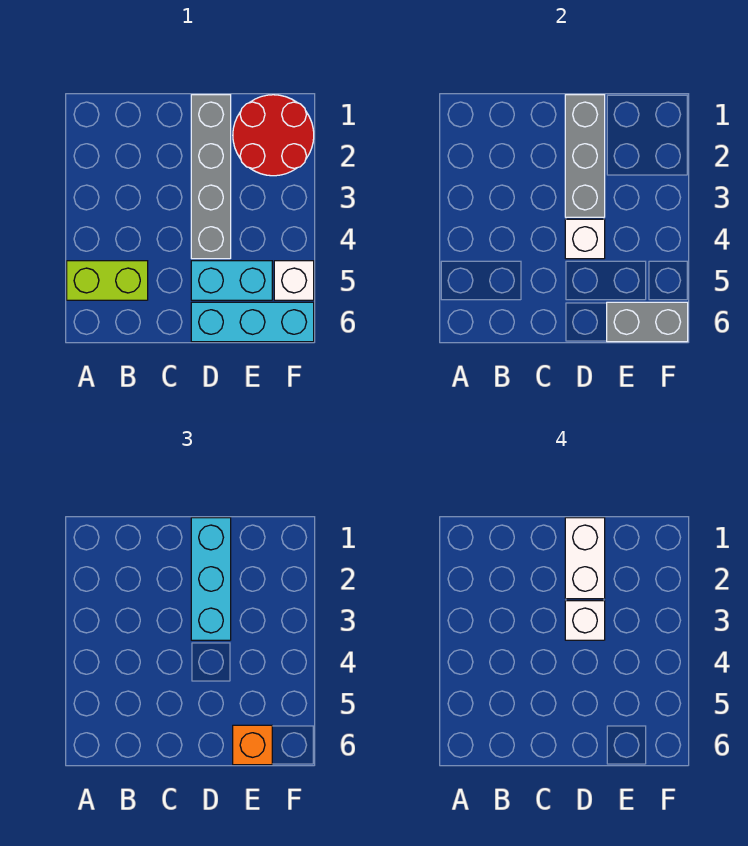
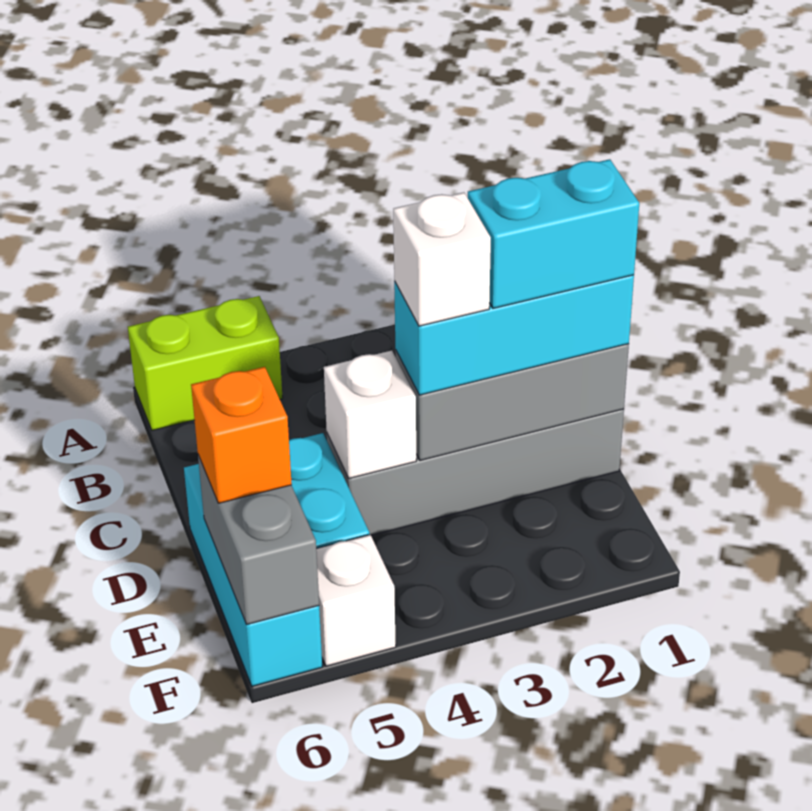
lime 1x2 brick [67,261,148,300] -> lime 1x2 brick turned to [128,296,283,430]
white 1x2 brick [565,518,605,599] -> cyan 1x2 brick [468,159,639,308]
red 2x2 round brick [233,95,314,176] -> none

